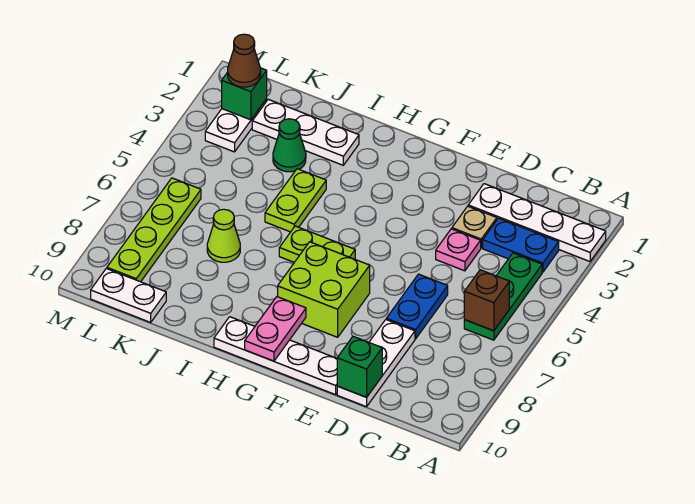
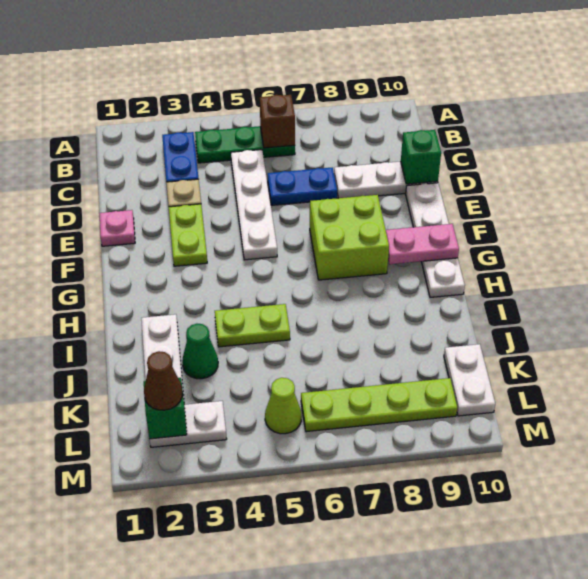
white 1x4 plate [468,184,606,261] -> white 1x4 plate moved to [231,150,277,260]
pink 1x1 plate [436,229,481,271] -> pink 1x1 plate moved to [99,210,135,246]
lime 1x2 plate [279,226,355,262] -> lime 1x2 plate moved to [169,204,207,266]
lime 1x1 cone [207,209,240,262] -> lime 1x1 cone moved to [265,378,301,434]

